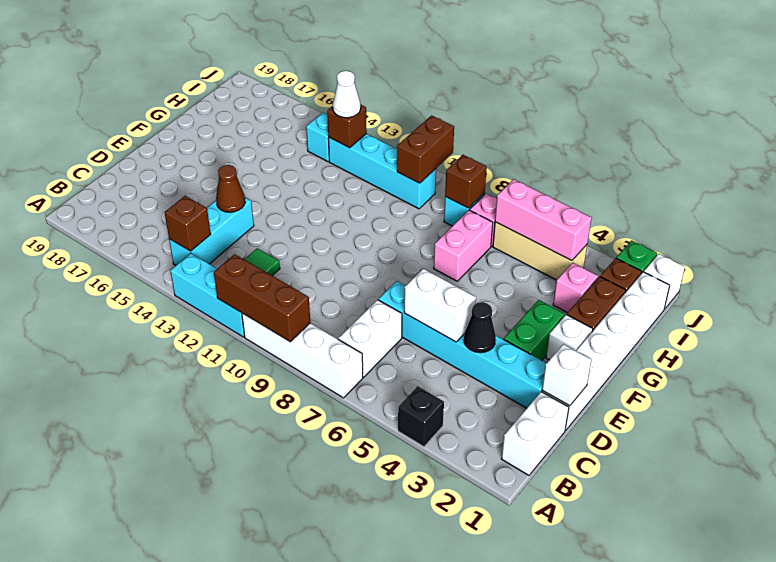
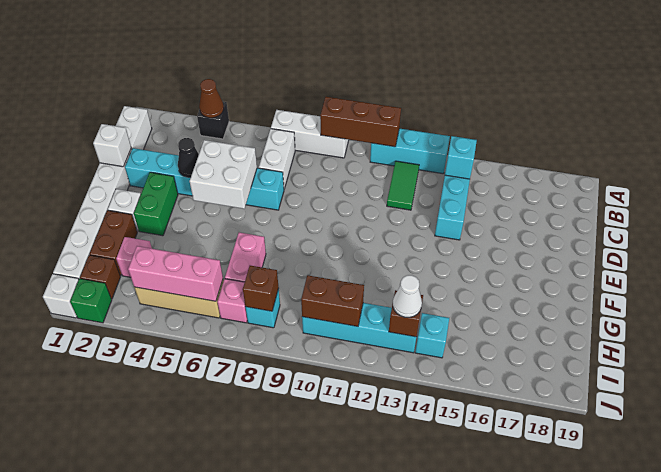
white 1x4 brick [242,313,363,398] -> white 1x3 brick [271,110,349,158]
brown 1x1 brick [165,196,211,251] -> cyan 1x1 brick [445,136,477,179]
white 1x2 brick [404,269,476,342] -> white 2x2 brick [190,140,257,209]
brown 1x1 cone [216,165,245,212] -> brown 1x1 cone moved to [199,79,224,118]
brown 1x2 brick [397,115,454,183] -> brown 1x2 brick turned to [301,275,364,326]

